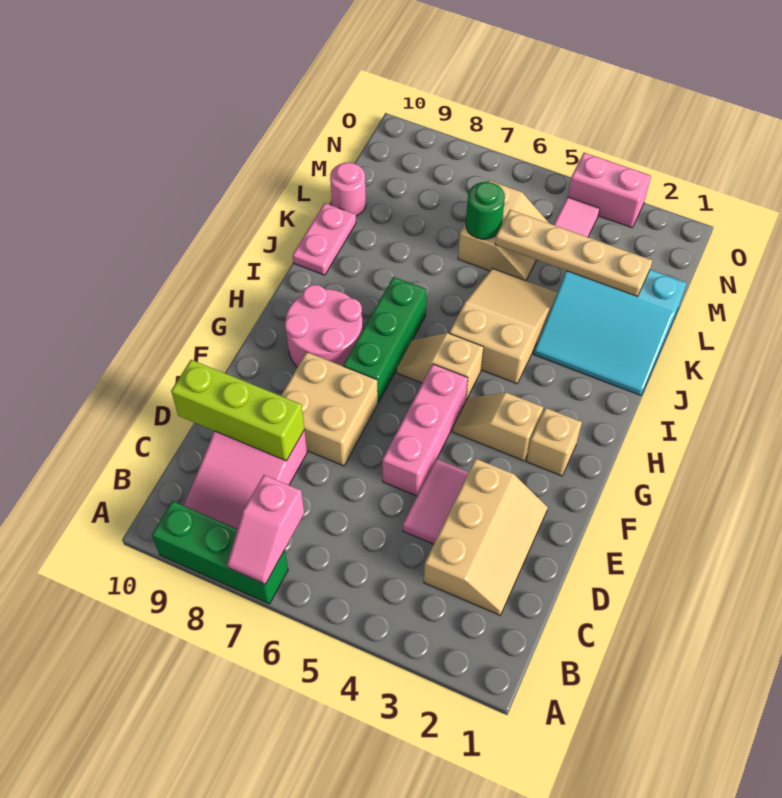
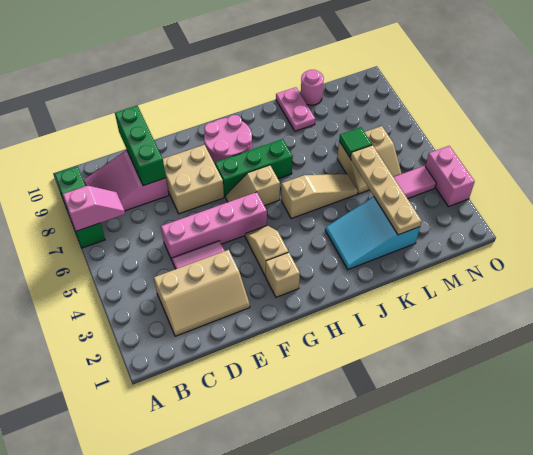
pink 1x2 slope [227,475,304,584] -> pink 1x2 slope turned to [63,186,125,231]
lime 1x3 brick [171,360,305,461] -> green 1x3 brick [115,106,166,186]
pink 1x3 brick [382,364,468,496] -> pink 1x4 brick [161,192,267,262]
tan 1x2 slope [397,333,483,400] -> tan 1x2 slope turned to [226,165,280,206]
tan 2x3 slope [449,268,557,384] -> tan 1x3 slope [281,174,358,219]
cyan 3x3 slope [534,270,686,395] -> cyan 2x3 slope [325,196,420,269]
pink 1x2 plate [293,203,356,275] -> pink 1x2 plate turned to [276,87,315,131]
green 1x1 round brick [466,182,505,239] -> green 1x1 tile [339,127,372,157]

